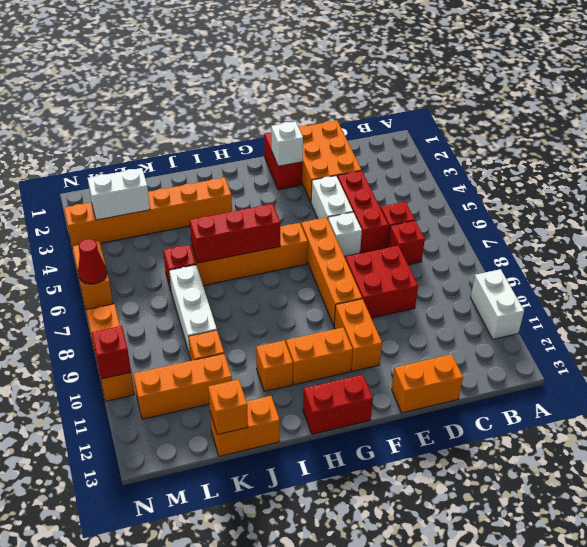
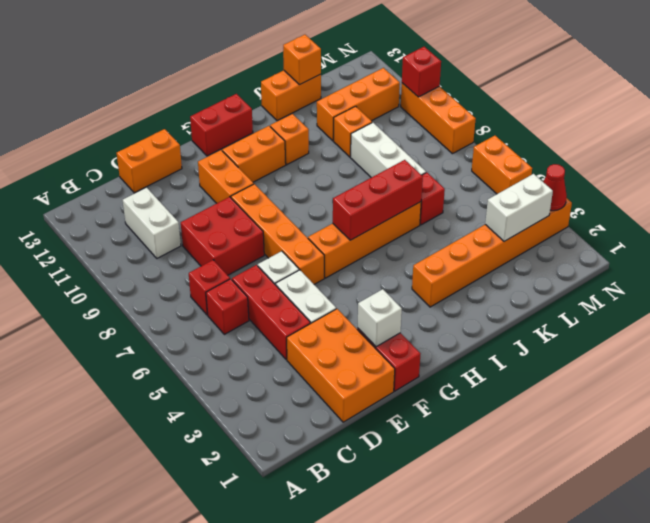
white 1x2 brick [471,269,524,339] -> white 1x2 brick moved to [123,188,181,258]
red 1x1 cone [78,239,107,284] -> red 1x1 cone moved to [544,164,567,211]

